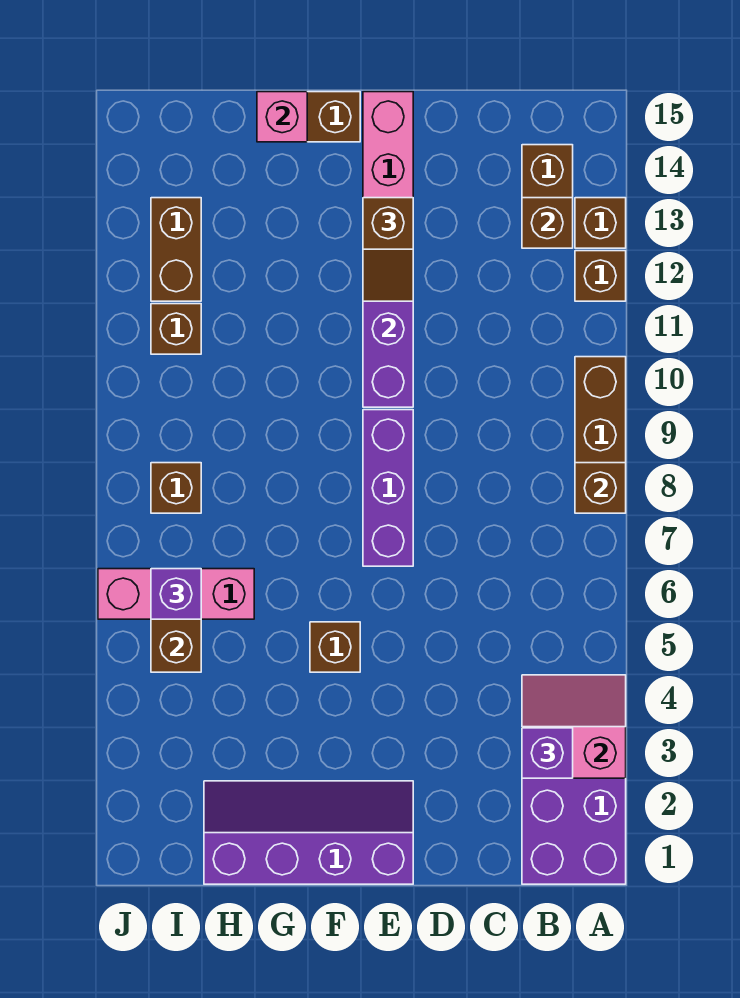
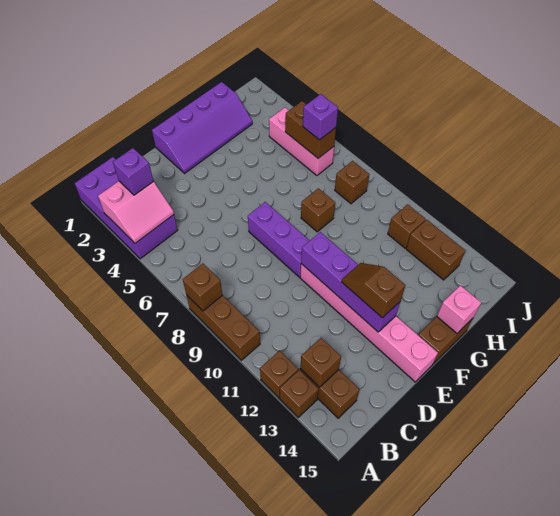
brown 1x1 brick [310,622,360,672] -> brown 1x1 brick moved to [301,188,335,232]
pink 1x3 brick [98,569,254,619] -> pink 1x3 brick turned to [269,107,334,176]

